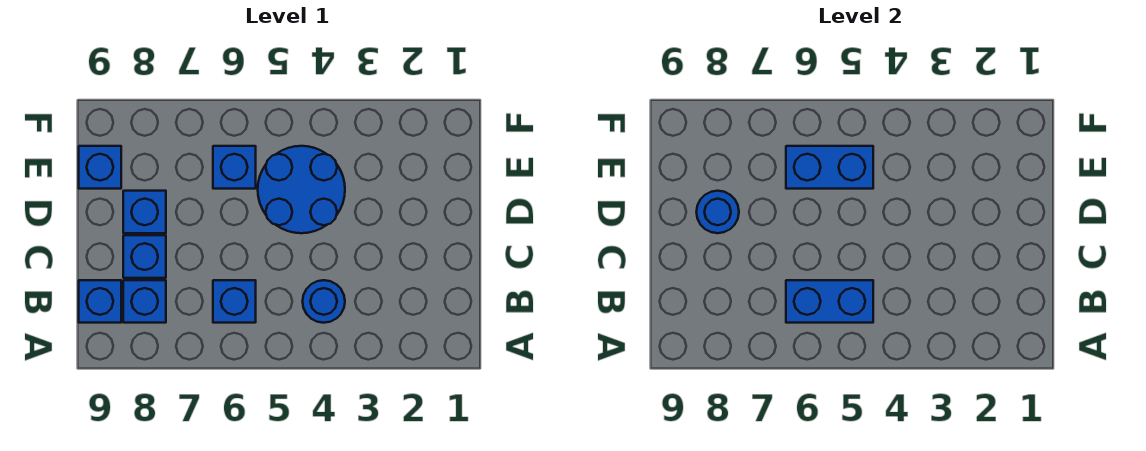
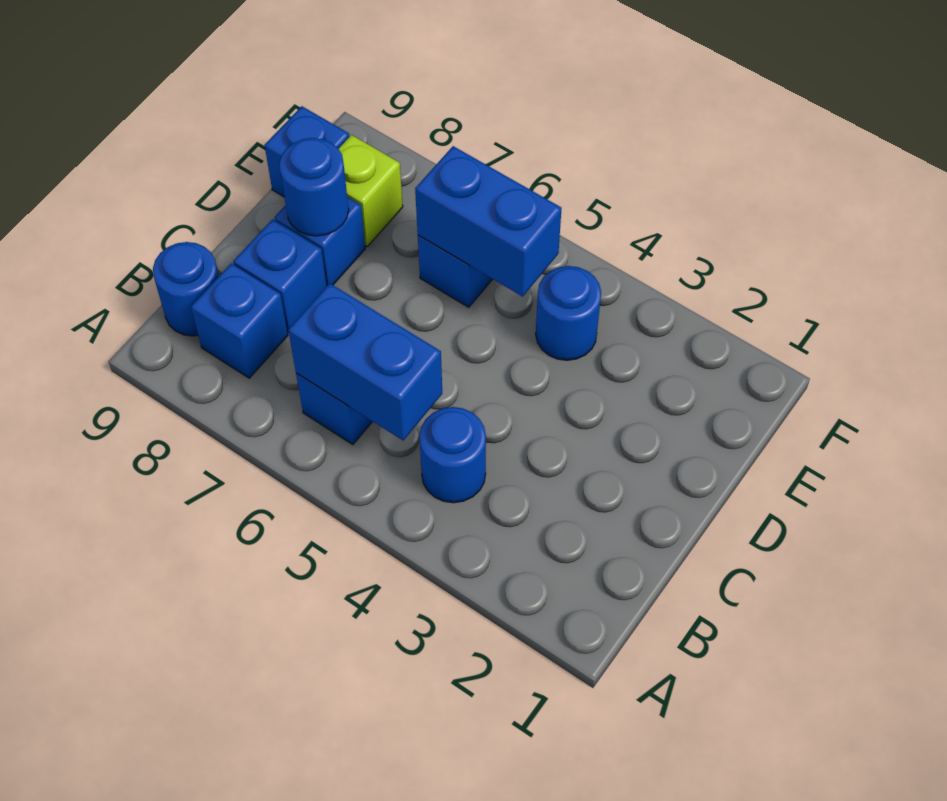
blue 1x1 brick [79,280,121,323] -> blue 1x1 round brick [153,242,219,336]
blue 2x2 round brick [258,146,345,233] -> blue 1x1 round brick [536,266,601,360]
none -> lime 1x1 brick [339,135,403,246]

